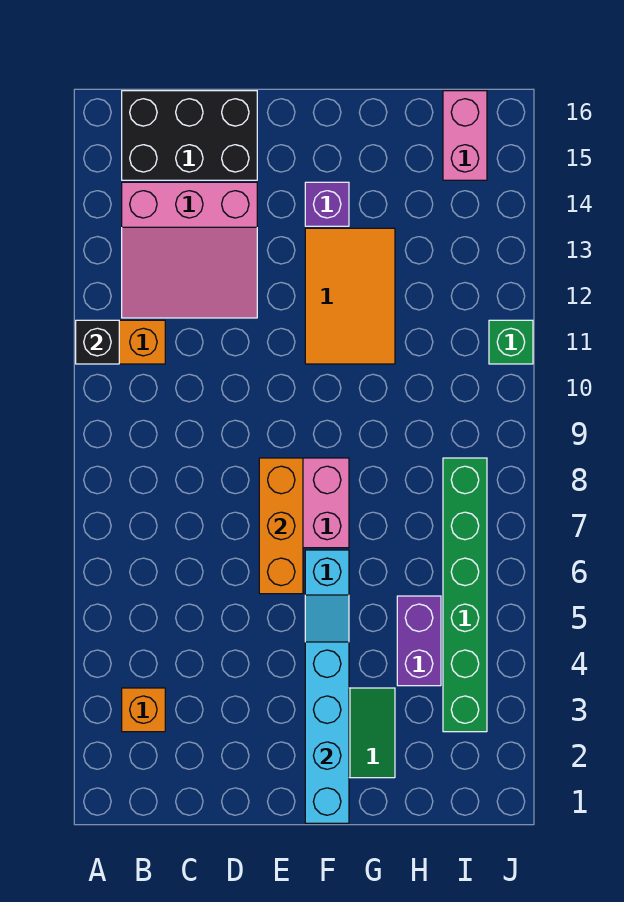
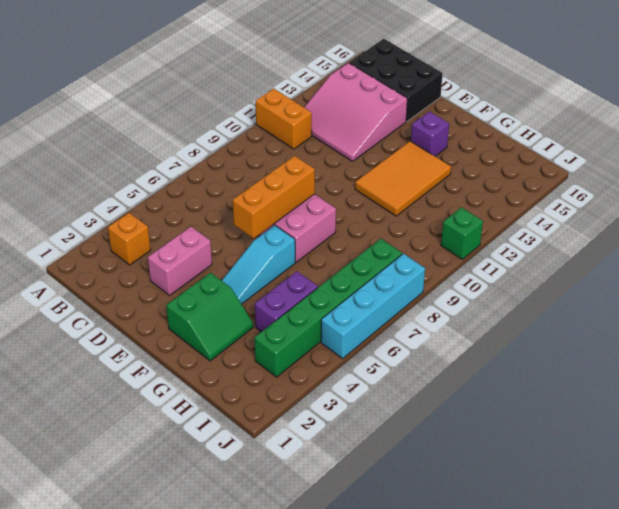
black 1x1 brick [76,320,119,364] -> none
cyan 1x4 brick [305,642,349,823] -> cyan 1x4 brick moved to [321,254,425,358]
pink 1x2 brick [443,91,487,180] -> pink 1x2 brick moved to [148,227,212,295]

